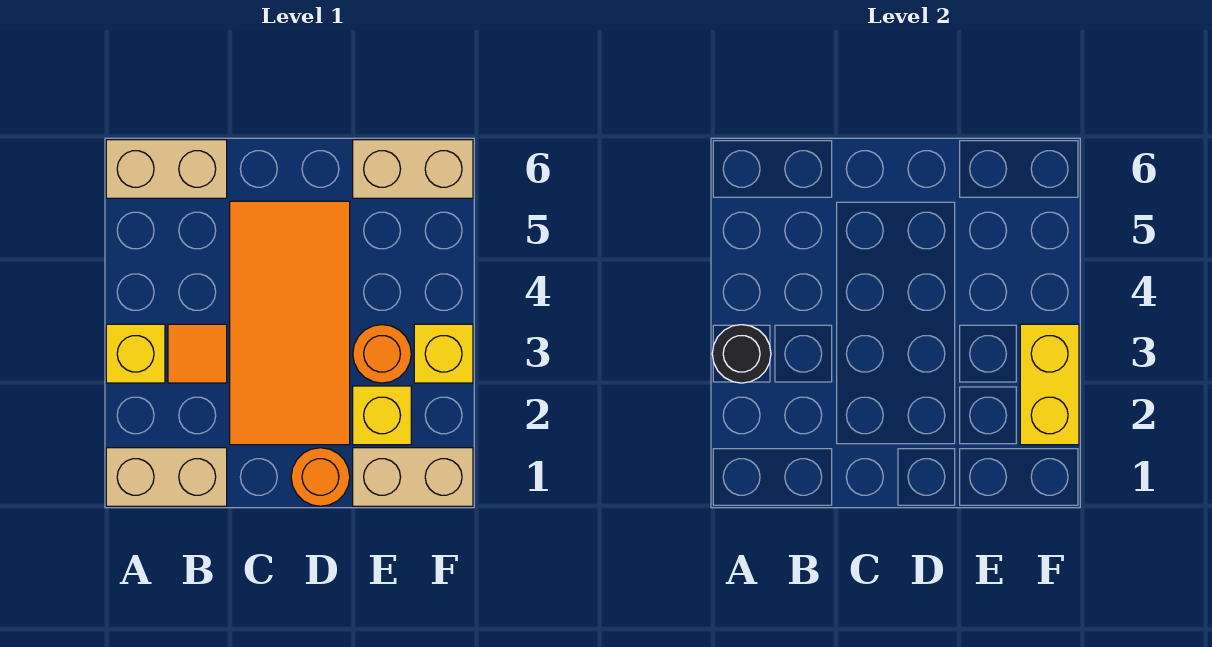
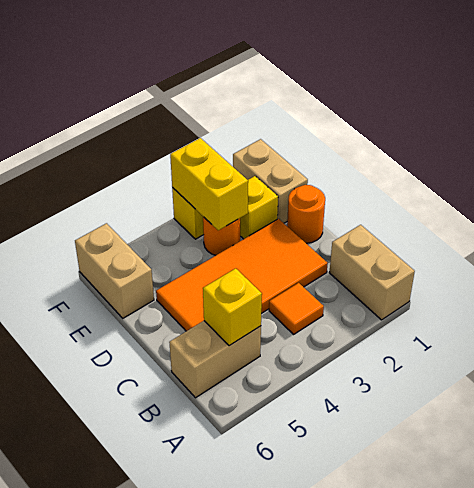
yellow 1x1 brick [106,324,165,383] -> yellow 1x1 brick moved to [203,268,262,346]
black 1x1 round brick [712,325,771,383] -> none
tan 1x2 brick [106,140,227,198] -> tan 1x2 brick turned to [169,321,261,398]
yellow 1x2 brick [1020,324,1079,445] -> yellow 1x2 brick turned to [170,138,248,230]

